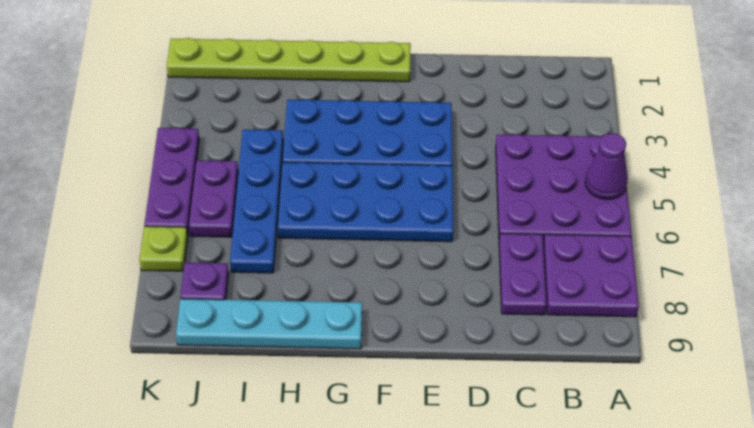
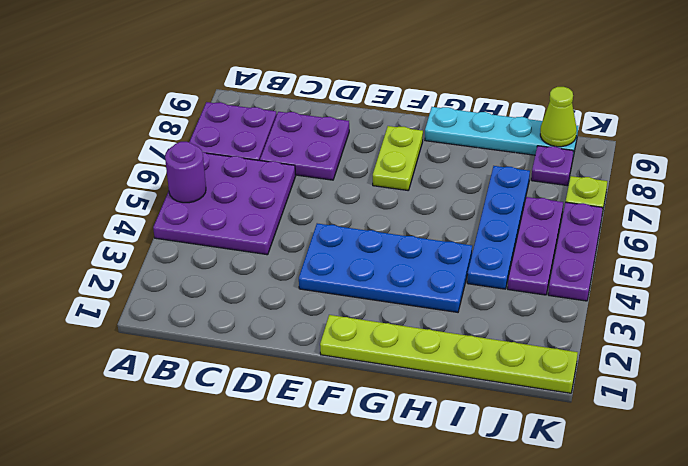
purple 1x1 cone [585,133,628,200] -> purple 1x1 round brick [165,142,206,203]
purple 1x2 plate [499,233,547,315] -> purple 2x2 plate [260,112,349,180]
blue 2x4 plate [278,162,453,242] -> none
none -> lime 1x2 plate [373,126,423,190]
purple 1x2 plate [189,161,238,237] -> purple 1x3 plate [508,197,563,295]
none -> lime 1x1 cone [540,87,577,147]

